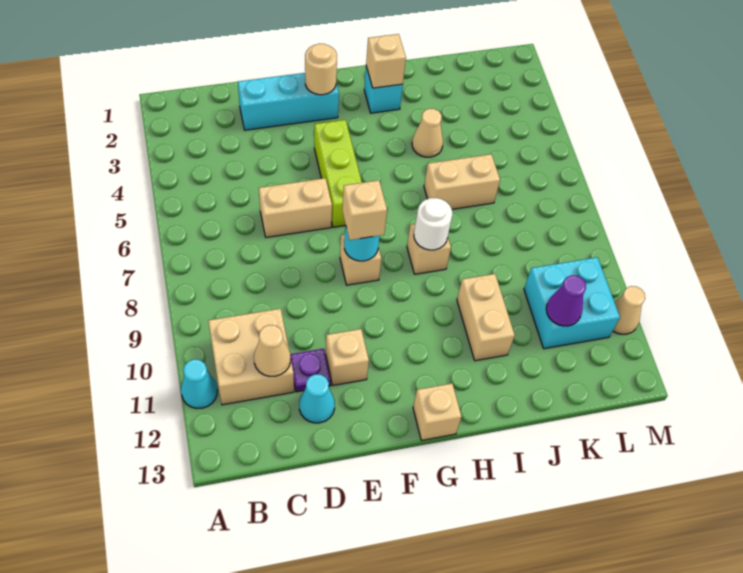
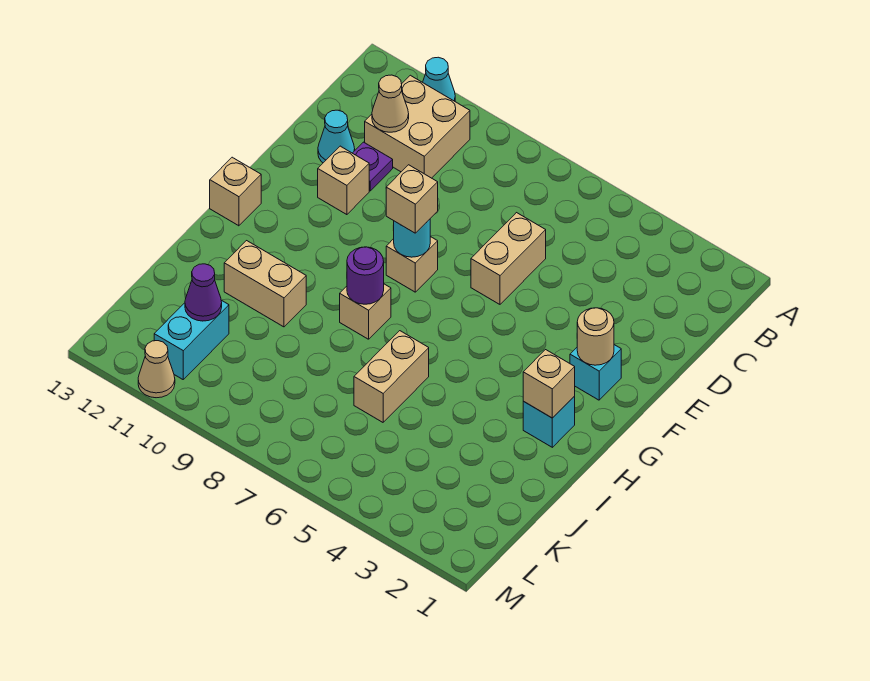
cyan 1x3 brick [238,73,339,130] -> cyan 1x1 brick [570,345,621,400]
lime 1x3 brick [314,120,362,227] -> none
white 1x1 round brick [414,198,452,250] -> purple 1x1 round brick [347,247,384,304]
tan 1x1 cone [412,109,443,157] -> none
cyan 2x2 brick [524,257,620,349] -> cyan 1x2 brick [154,300,229,379]

